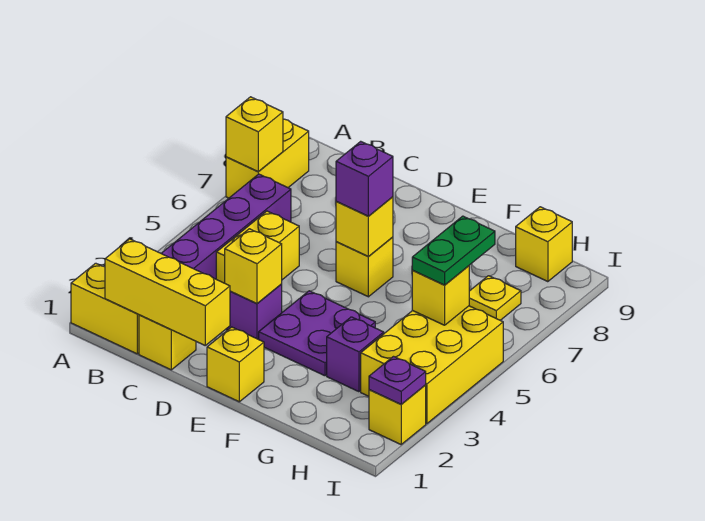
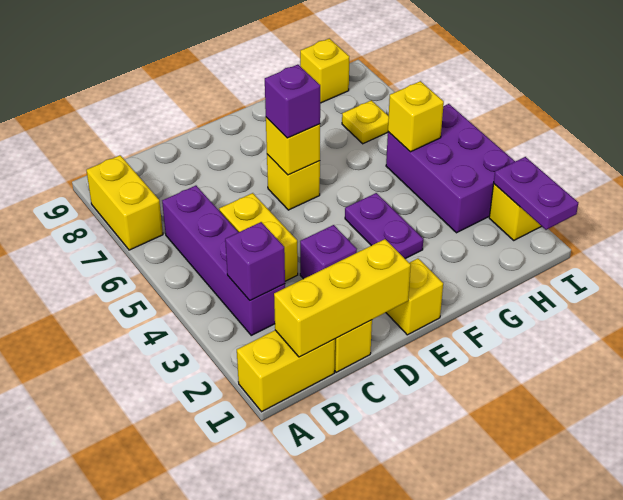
yellow 1x1 brick [226,97,283,172] -> none
yellow 1x1 brick [225,229,282,303] -> none
purple 2x2 plate [259,291,375,376] -> purple 1x2 plate [345,193,423,259]
purple 1x1 brick [327,317,384,392] -> purple 1x1 brick moved to [225,222,285,300]
yellow 2x3 brick [361,306,503,424] -> purple 2x3 brick [386,104,515,233]
green 1x2 plate [412,216,495,285] -> none
purple 1x1 plate [369,357,426,404] -> purple 1x2 plate [494,157,578,230]

